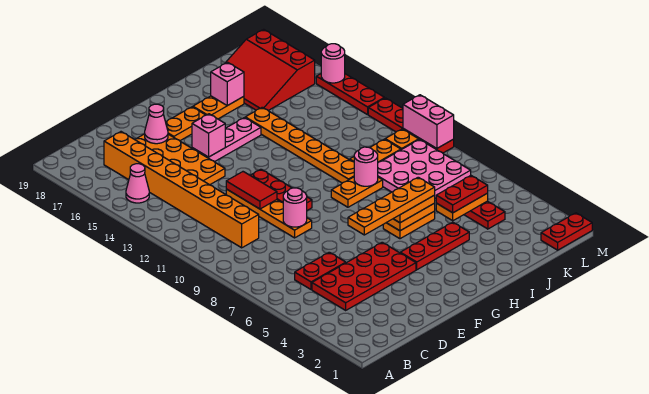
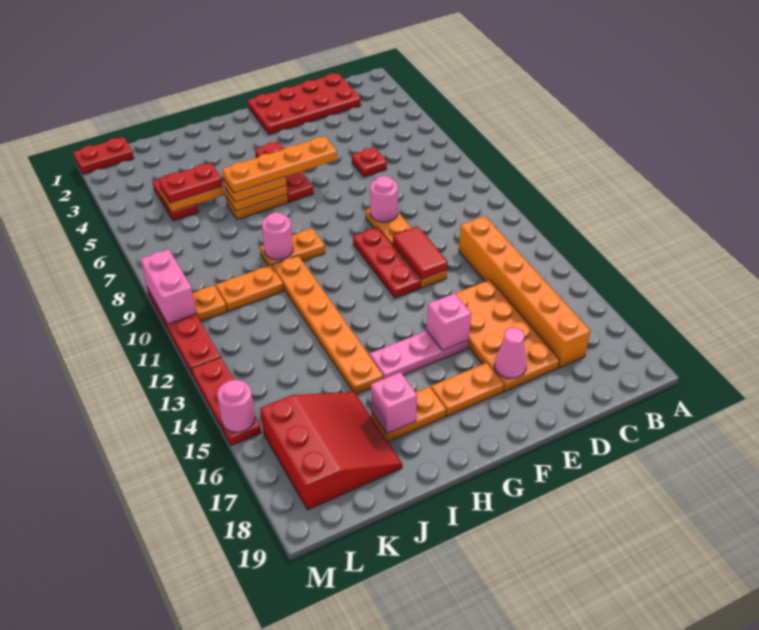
pink 1x1 cone [126,164,149,203] -> none
red 2x4 plate [312,242,416,310] -> red 2x4 plate moved to [248,73,361,134]
red 1x2 plate [295,252,346,290] -> red 1x1 plate [352,147,387,177]
orange 1x8 brick [104,132,259,248] -> orange 1x6 brick [459,216,590,367]
red 1x3 plate [400,222,469,270] -> red 1x3 plate turned to [255,142,313,202]
pink 3x3 plate [378,140,471,198] -> none

